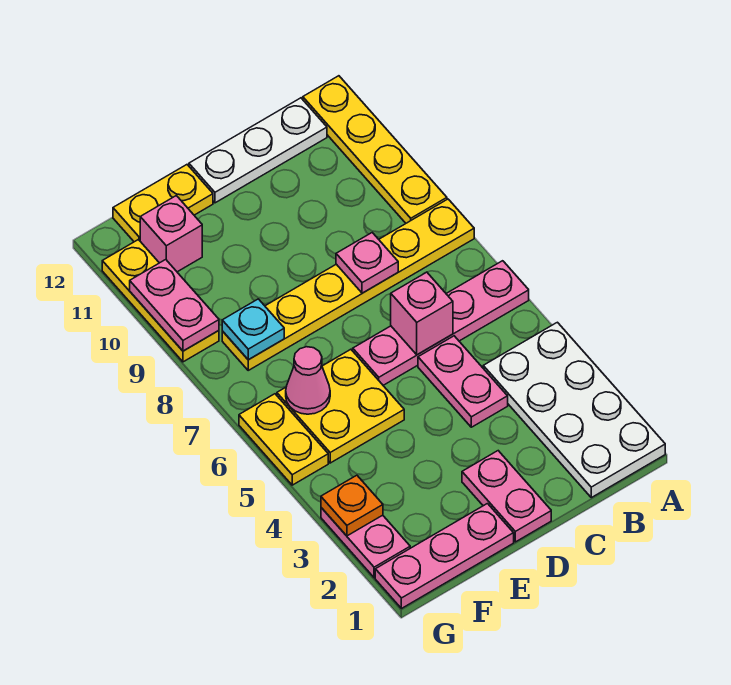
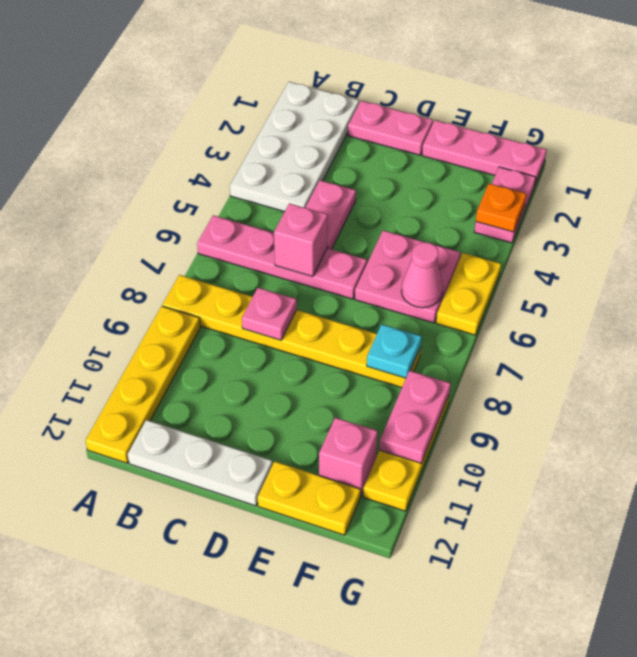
pink 1x2 plate [462,451,551,542] -> pink 1x2 plate turned to [348,101,433,155]
yellow 2x2 plate [277,349,404,463] -> pink 2x2 plate [355,230,461,323]

